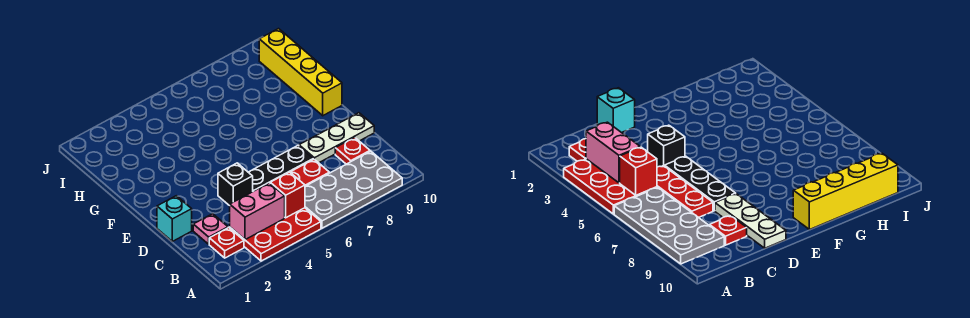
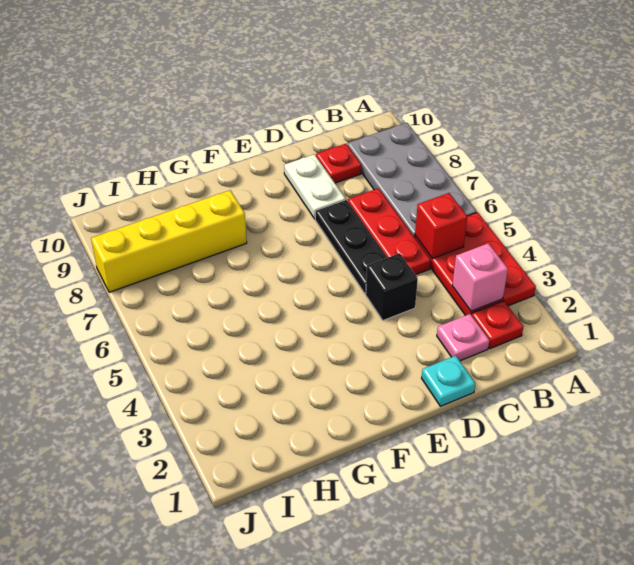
pink 1x2 brick [230,183,285,240] -> pink 1x1 brick [452,243,508,311]
cyan 1x1 brick [157,196,192,241] -> cyan 1x1 plate [422,356,475,406]
white 1x3 plate [299,113,374,163] -> white 1x2 plate [284,154,346,219]
yellow 1x4 brick [259,29,342,116] -> yellow 1x4 brick moved to [91,190,247,292]

